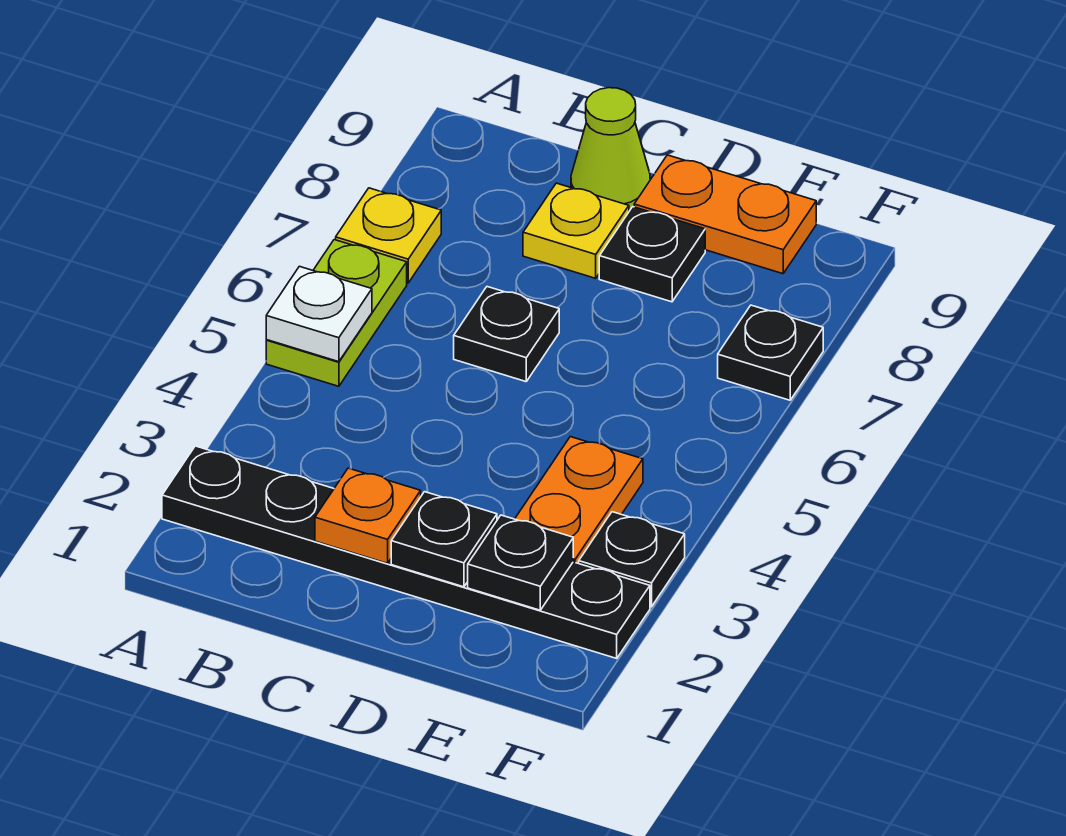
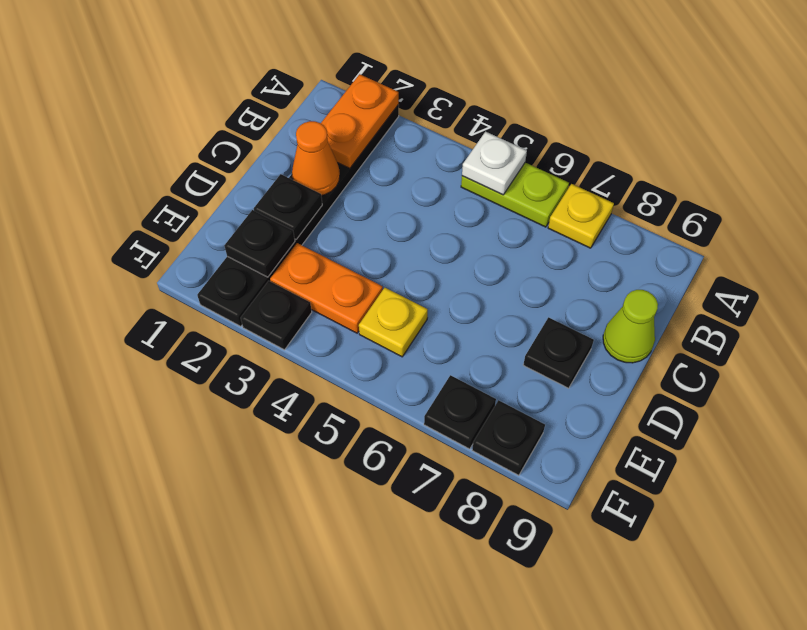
orange 1x1 plate [315,468,421,563] -> orange 1x1 cone [292,121,340,195]
black 1x1 plate [454,287,559,382] -> black 1x1 plate moved to [472,400,545,475]
yellow 1x1 plate [523,183,629,278] -> yellow 1x1 plate moved to [359,288,428,357]
orange 1x2 plate [634,155,816,274] -> orange 1x2 plate moved to [321,74,399,168]

